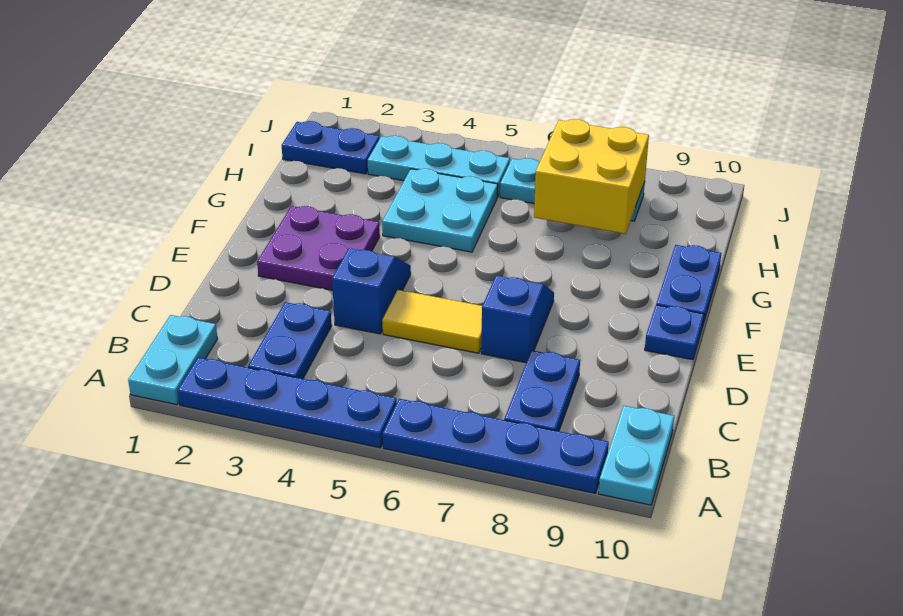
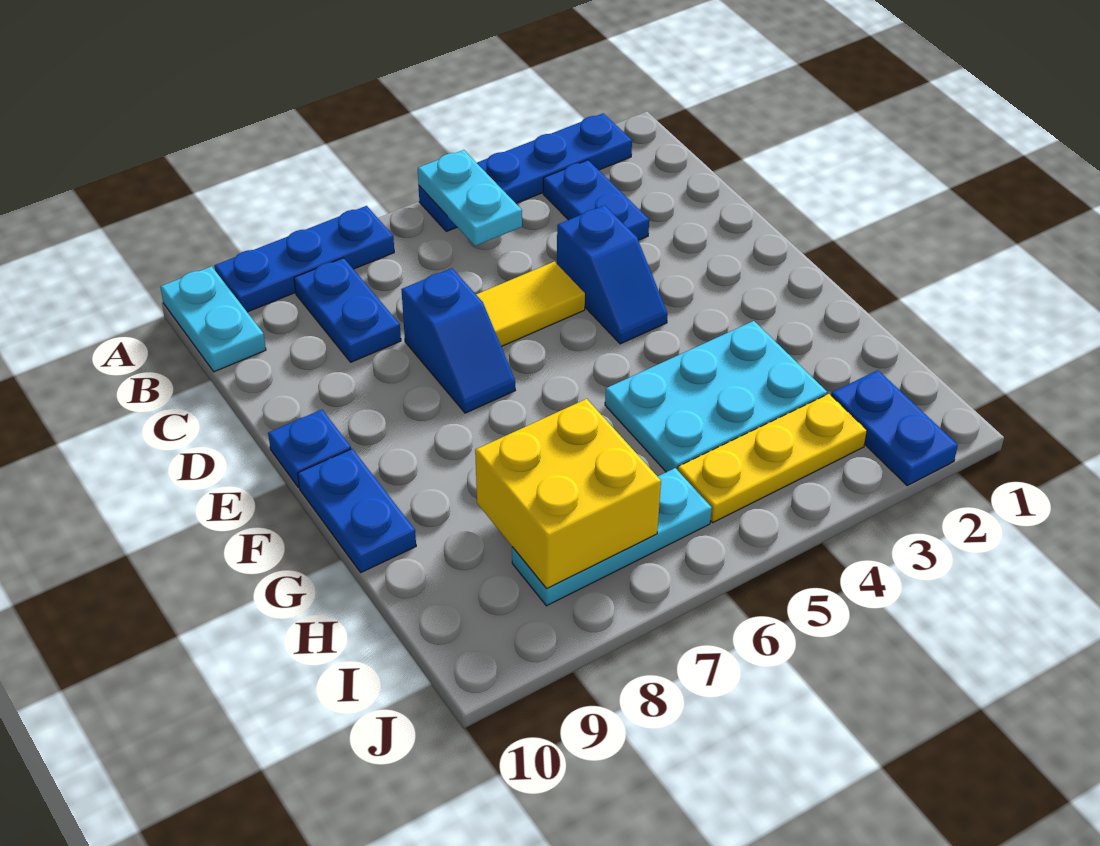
cyan 1x2 plate [128,315,218,405] -> cyan 1x2 plate moved to [418,150,522,246]
blue 1x4 plate [383,399,609,493] -> blue 1x3 plate [214,206,394,312]
purple 2x2 plate [257,206,380,290] -> none
cyan 2x2 plate [382,169,498,252] -> cyan 2x3 plate [605,321,827,472]
blue 1x2 plate [282,121,379,174] -> blue 1x2 plate turned to [831,370,958,485]
cyan 1x3 plate [368,136,510,197] -> yellow 1x3 plate [678,394,867,522]

